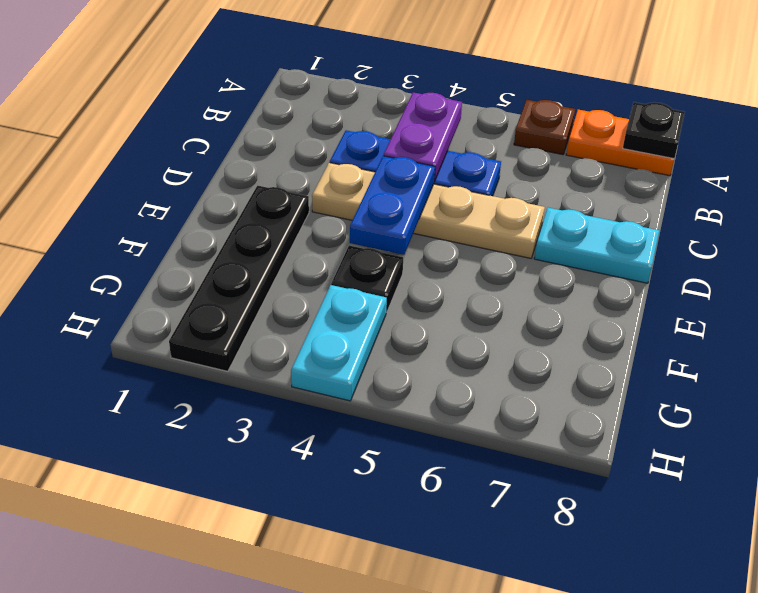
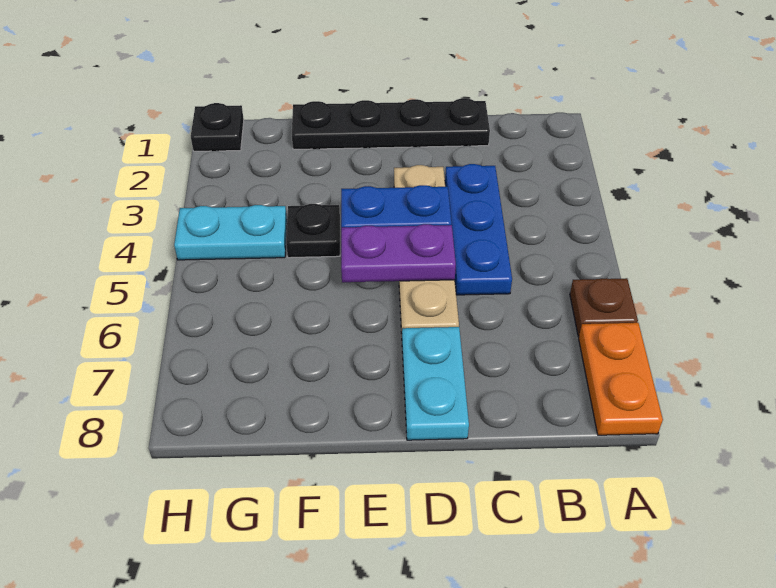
black 1x1 plate [623,102,685,159] -> black 1x1 plate moved to [191,103,244,151]
purple 1x2 plate [384,92,462,182] -> purple 1x2 plate moved to [341,224,456,282]
black 1x4 plate [169,186,309,371] -> black 1x4 plate moved to [292,98,490,150]

